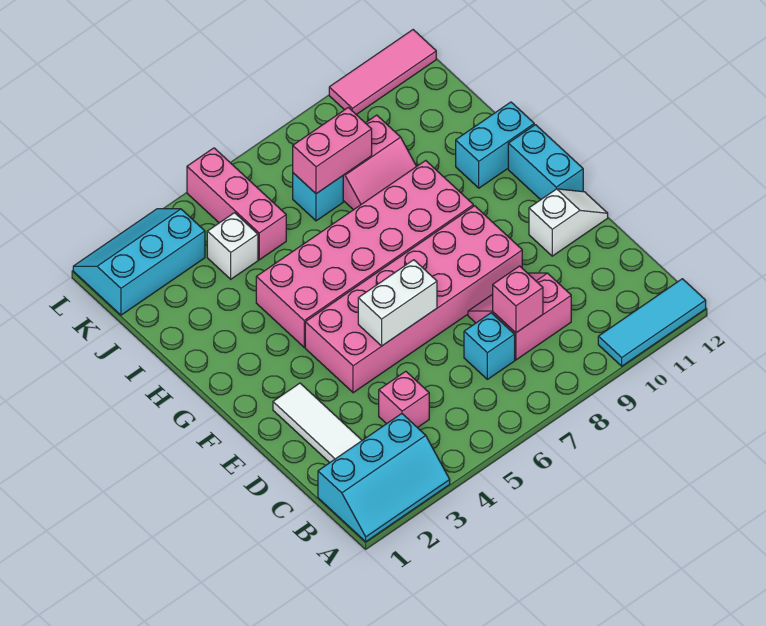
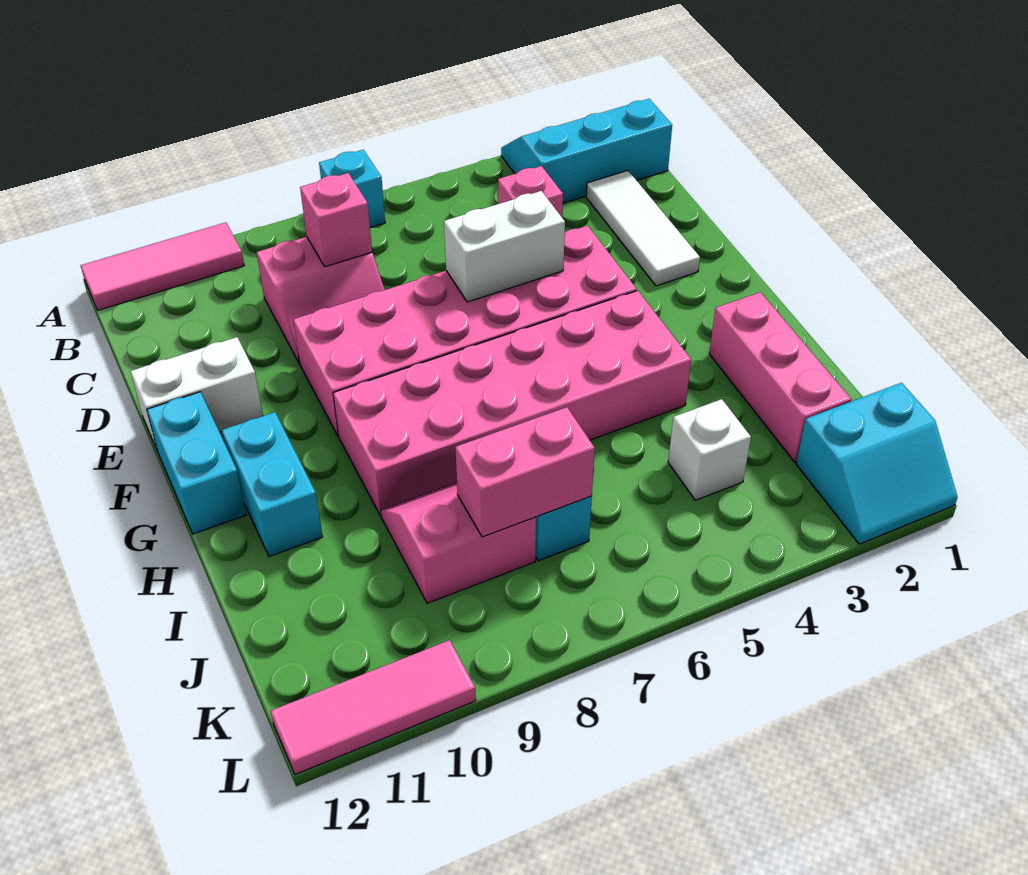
cyan 1x3 tile [598,279,706,366] -> pink 1x3 tile [81,223,244,310]
cyan 1x1 brick [464,313,515,379] -> cyan 1x1 brick moved to [319,150,385,228]
white 1x2 slope [529,189,608,256] -> white 1x2 brick [130,337,263,451]
cyan 1x2 brick [456,102,534,188] -> cyan 1x2 brick turned to [222,412,323,557]
pink 1x3 brick [187,148,286,260] -> pink 1x3 brick moved to [709,292,851,462]
cyan 2x3 slope [73,209,205,315] -> cyan 2x2 slope [796,383,957,544]

